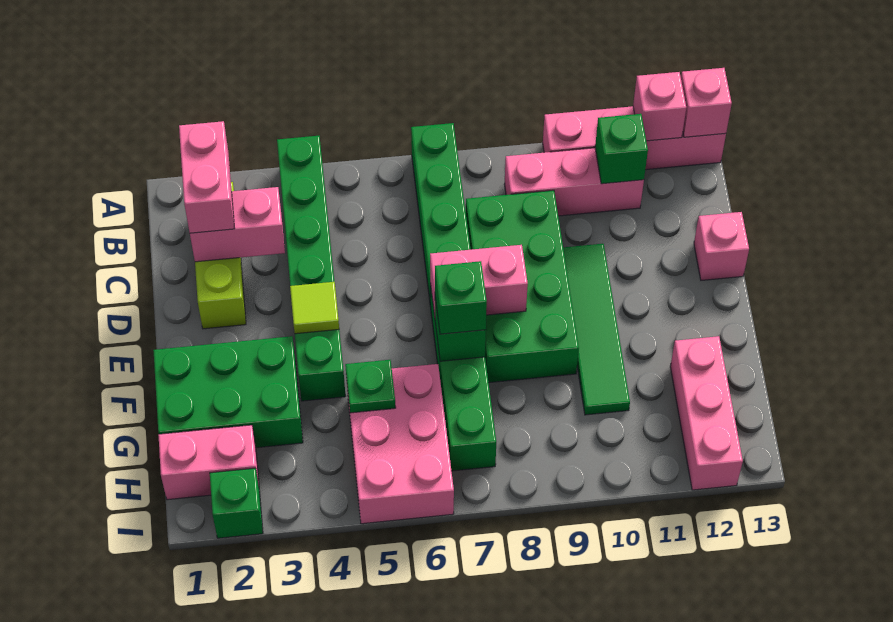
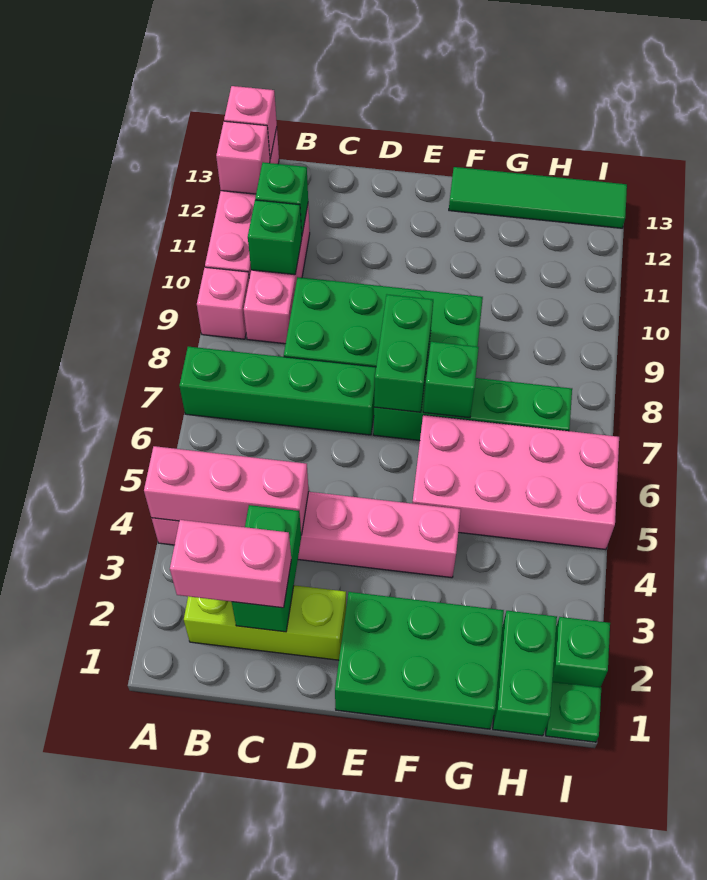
green 1x6 brick [277,136,346,401] -> pink 1x6 brick [152,492,461,578]
pink 1x2 brick [190,187,285,262] -> green 1x2 brick [232,505,301,632]
green 1x4 tile [563,244,630,415] -> green 1x4 tile moved to [449,167,627,228]
pink 1x1 brick [694,212,749,280] -> pink 1x1 brick moved to [197,267,249,339]
lime 1x1 tile [290,282,339,334] -> none
pink 1x2 brick [430,245,528,315] -> green 1x2 brick [374,295,433,412]
green 2x3 brick [153,336,303,448] -> green 2x3 brick turned to [335,592,504,729]
green 1x1 brick [435,261,487,334] -> green 1x1 brick moved to [248,200,302,275]
pink 2x3 brick [346,364,454,524] -> pink 2x4 brick [412,415,619,550]
green 1x1 plate [345,360,396,413] -> green 1x1 plate moved to [546,682,601,742]
pink 1x3 brick [670,336,743,490] -> pink 1x3 brick moved to [144,446,309,535]
pink 1x2 brick [158,425,259,500] -> green 1x2 brick [493,611,557,736]

